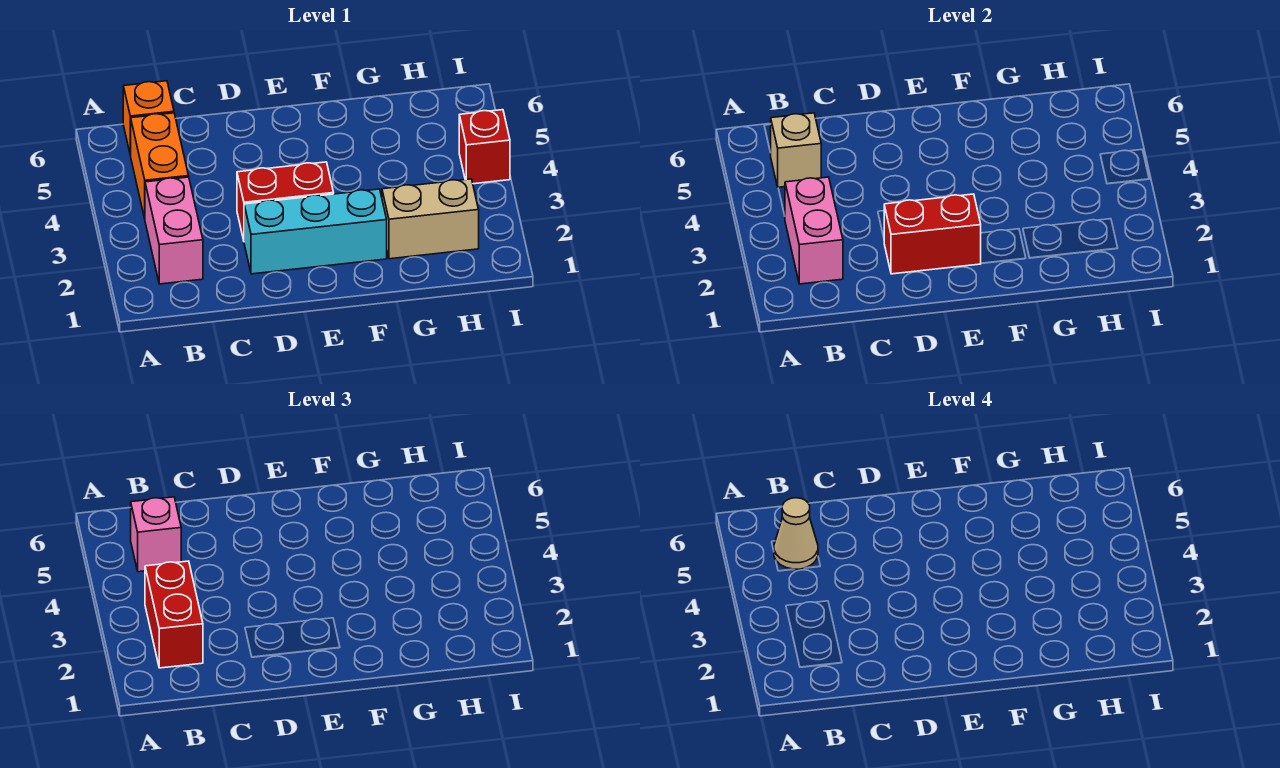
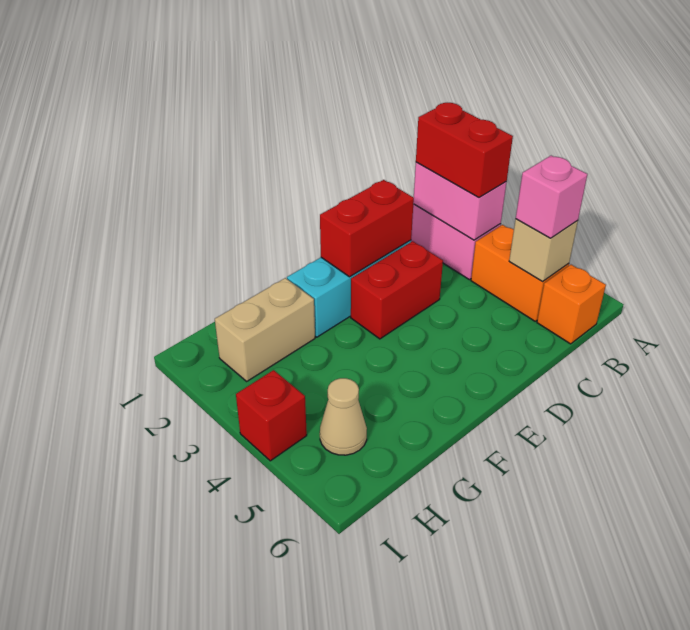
tan 1x1 cone [774,498,818,569] -> tan 1x1 cone moved to [320,378,367,455]

